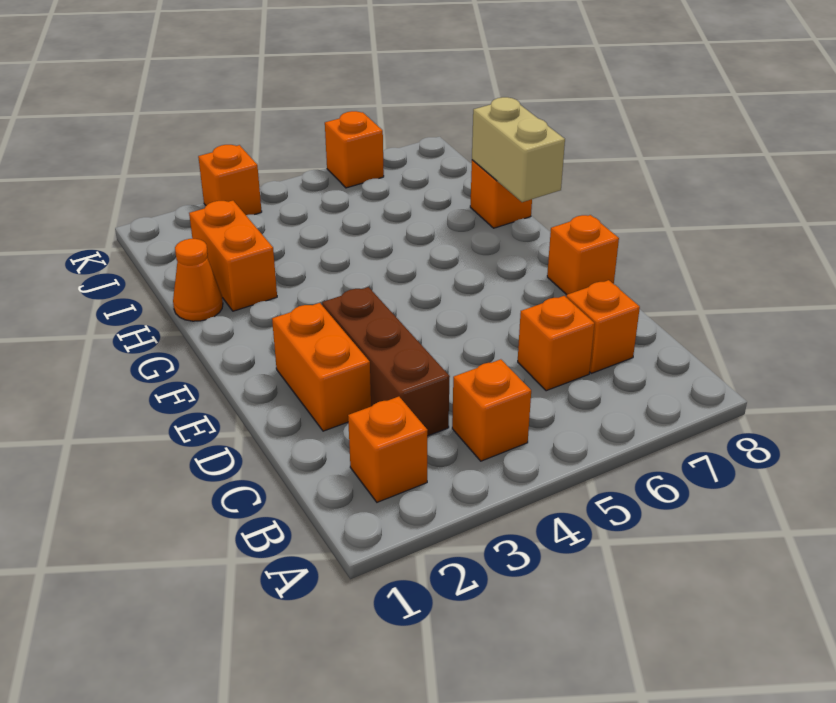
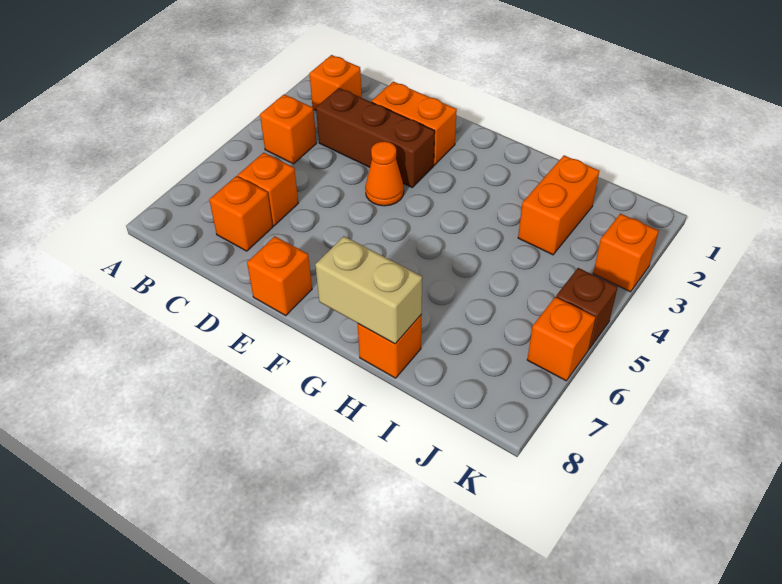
orange 1x1 cone [173,239,223,321] -> orange 1x1 cone moved to [365,141,404,206]
orange 1x2 brick [189,201,277,311] -> orange 1x2 brick turned to [518,155,599,255]
none -> brown 1x1 brick [556,268,618,350]

